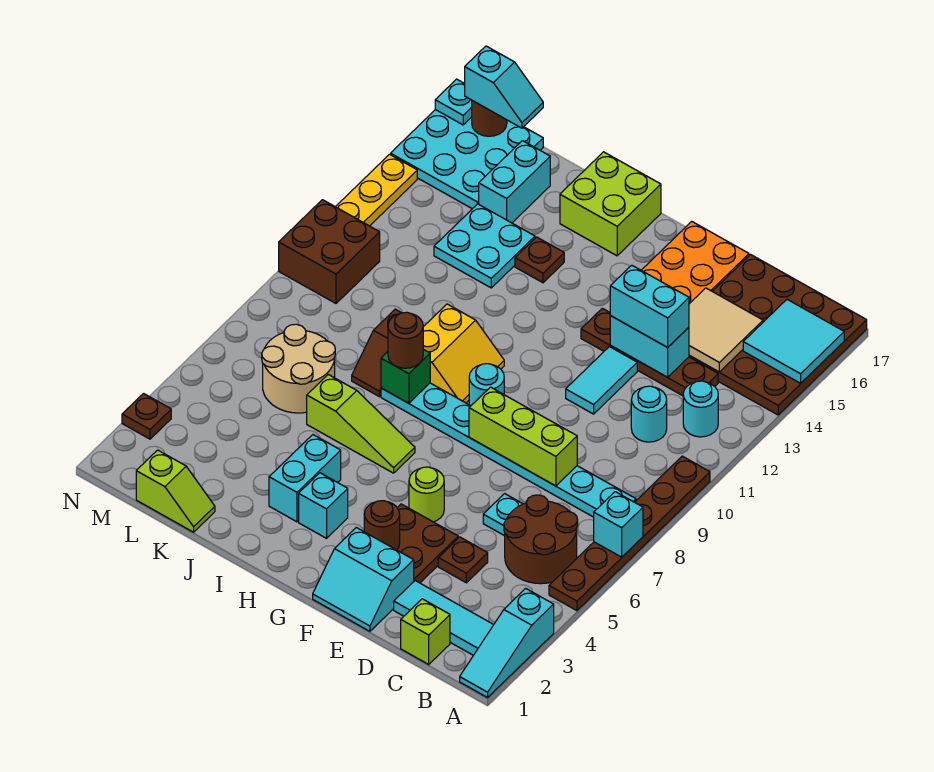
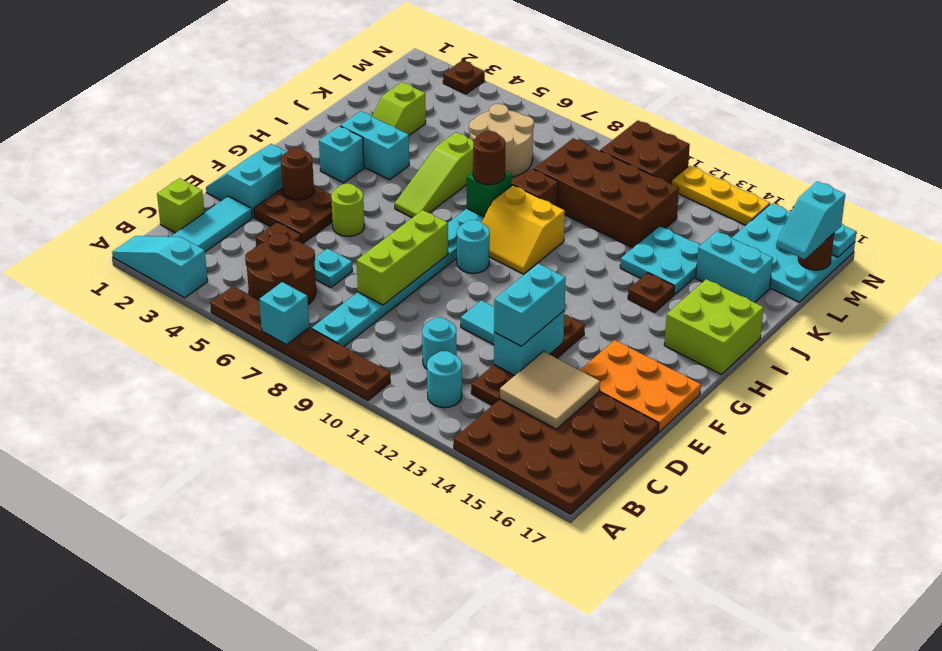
cyan 2x2 tile [743,300,844,383] -> none
lime 1x2 slope [136,450,215,532] -> lime 1x2 slope moved to [372,82,426,135]
none -> brown 2x4 brick [534,139,679,248]

